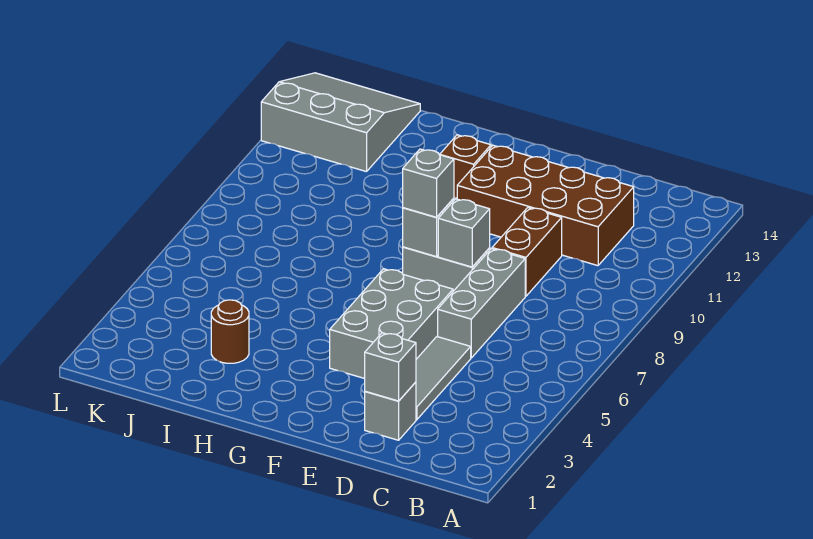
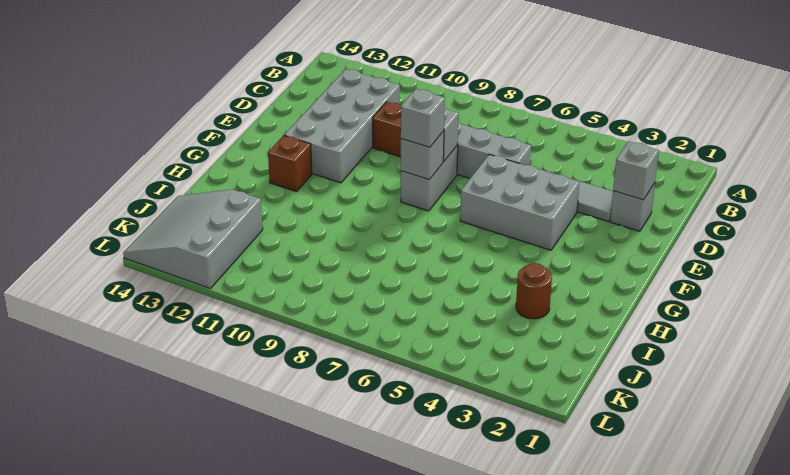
brown 2x4 brick [457,145,634,266] -> grey 2x4 brick [284,69,400,183]

